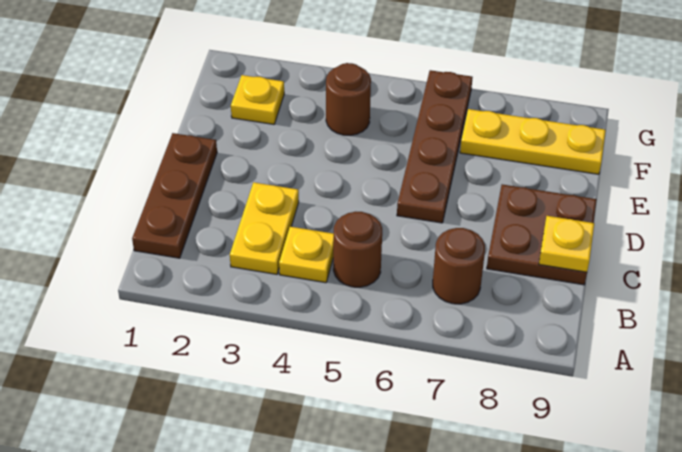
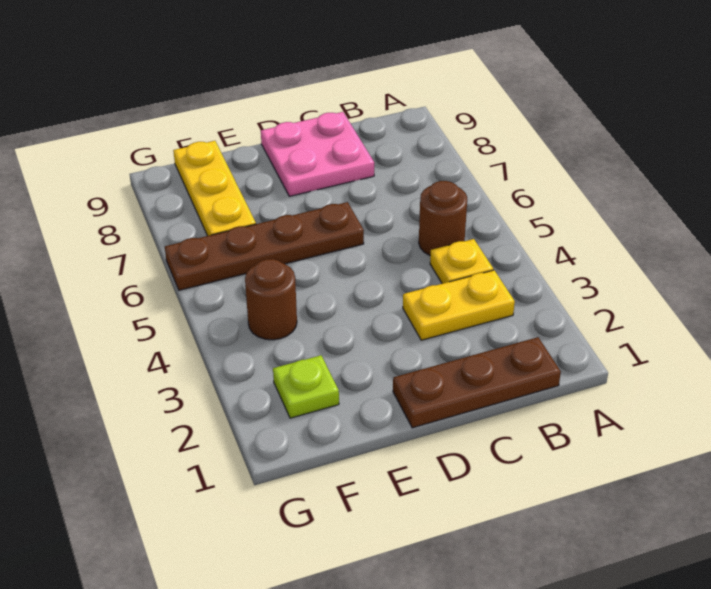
brown 1x1 round brick [433,228,485,304] -> none
brown 2x2 plate [487,184,597,285] -> pink 2x2 plate [261,112,374,196]
yellow 1x1 plate [539,216,594,272] -> none
yellow 1x1 plate [231,75,284,124] -> lime 1x1 plate [273,355,339,418]

